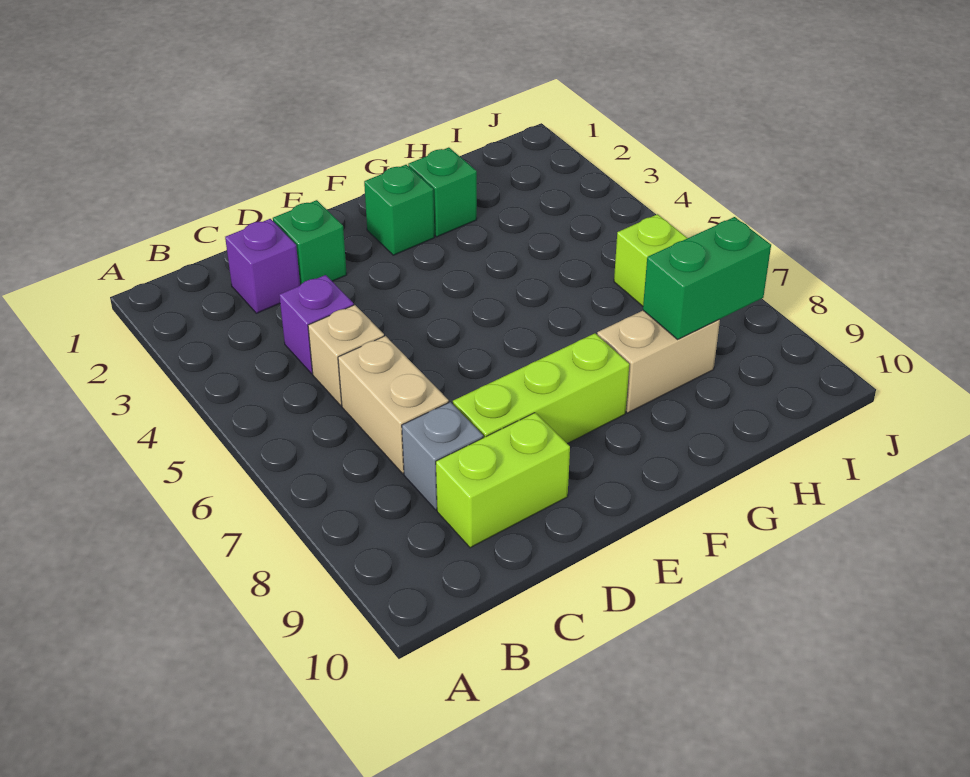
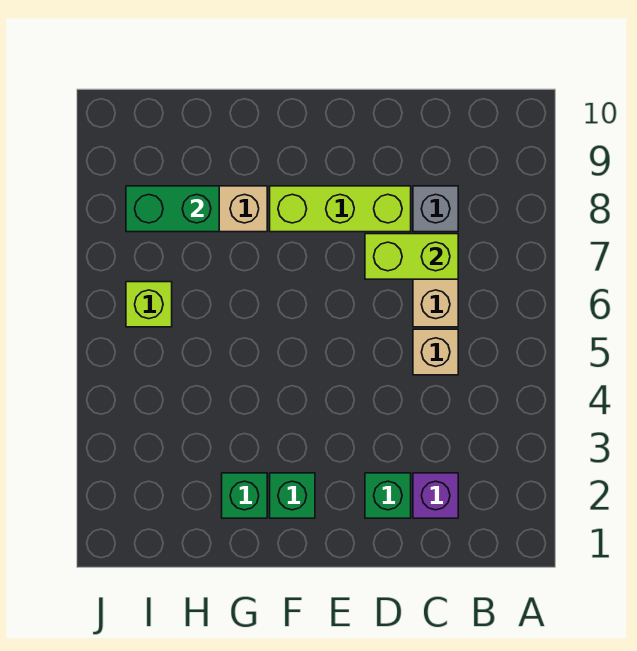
purple 1x1 brick [279,275,354,374] -> none
lime 1x2 brick [436,413,570,548] -> lime 1x2 brick moved to [365,234,458,279]

